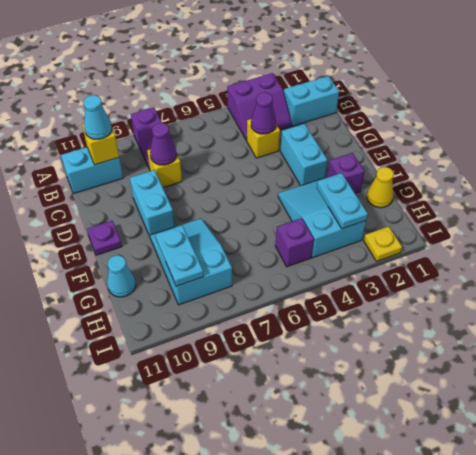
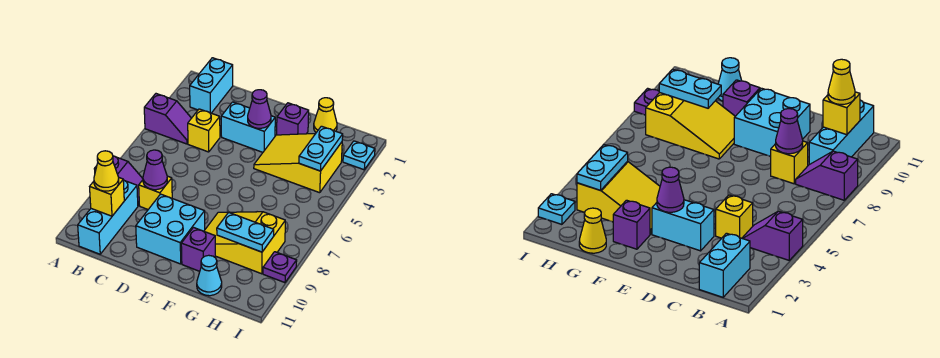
purple 2x2 slope [227,73,292,140] -> purple 1x2 slope [144,94,191,144]
cyan 1x2 brick [61,147,123,193] -> cyan 1x3 brick [78,180,138,254]
cyan 1x1 cone [84,95,112,139] -> yellow 1x1 cone [94,151,119,191]
purple 1x1 cone [251,92,276,134] -> purple 1x1 cone moved to [248,90,271,128]
cyan 1x2 brick [130,170,175,236] -> cyan 2x2 brick [136,194,205,264]
purple 1x1 plate [87,221,122,255] -> purple 1x1 plate moved to [263,252,297,283]
cyan 2x3 slope [278,178,366,257] -> yellow 2x3 slope [254,133,342,193]
cyan 2x3 slope [150,219,232,305] -> yellow 2x3 slope [204,212,285,274]
cyan 1x2 plate [317,173,368,229] -> cyan 1x2 plate turned to [299,126,343,171]
purple 1x1 brick [275,218,314,267] -> purple 1x1 brick moved to [181,228,215,271]
yellow 1x1 plate [364,227,402,261] -> cyan 1x1 plate [343,141,375,170]

